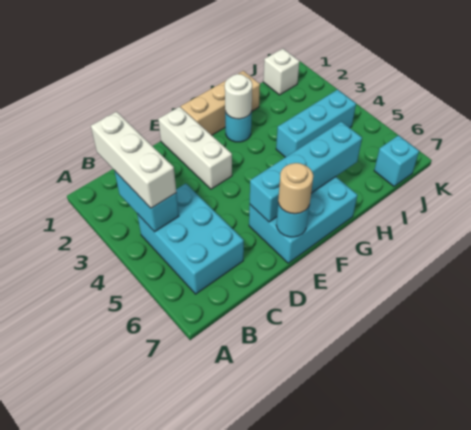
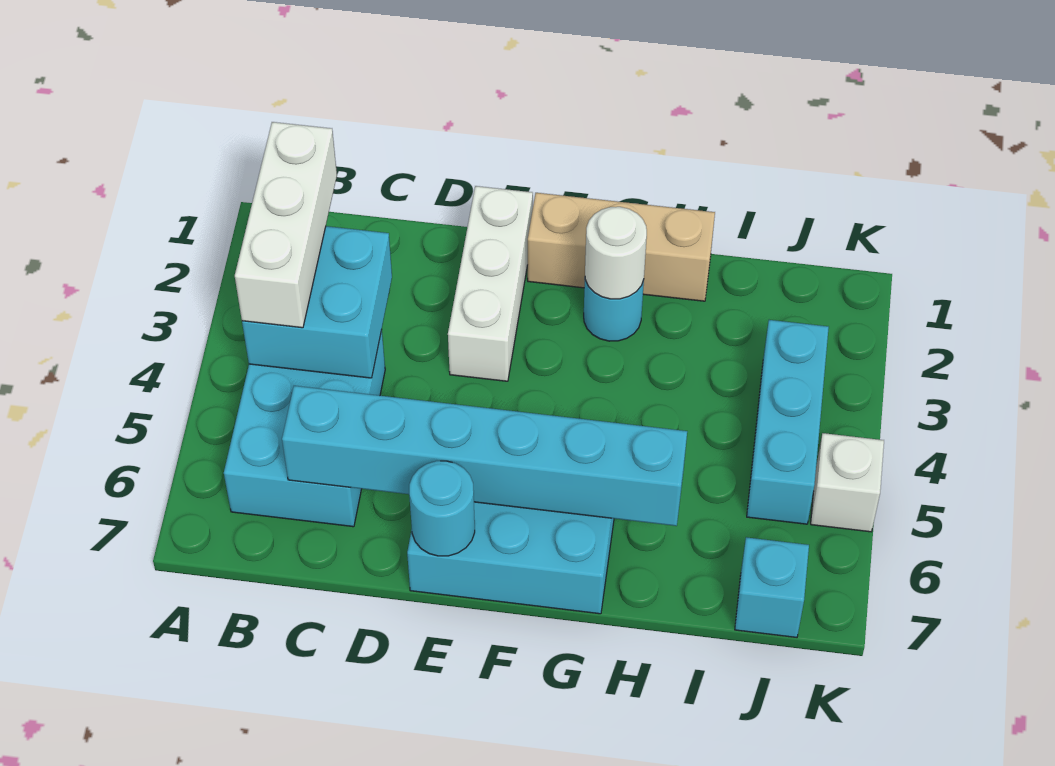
cyan 1x2 brick [115,172,179,232] -> cyan 2x2 brick [242,226,392,378]
cyan 1x4 brick [250,121,362,222] -> cyan 1x6 brick [282,386,687,526]
tan 1x1 round brick [278,163,313,214] -> none
cyan 1x3 brick [276,90,356,157] -> cyan 1x3 brick turned to [747,320,829,524]
white 1x1 brick [263,49,300,95] -> white 1x1 brick moved to [811,433,884,532]

